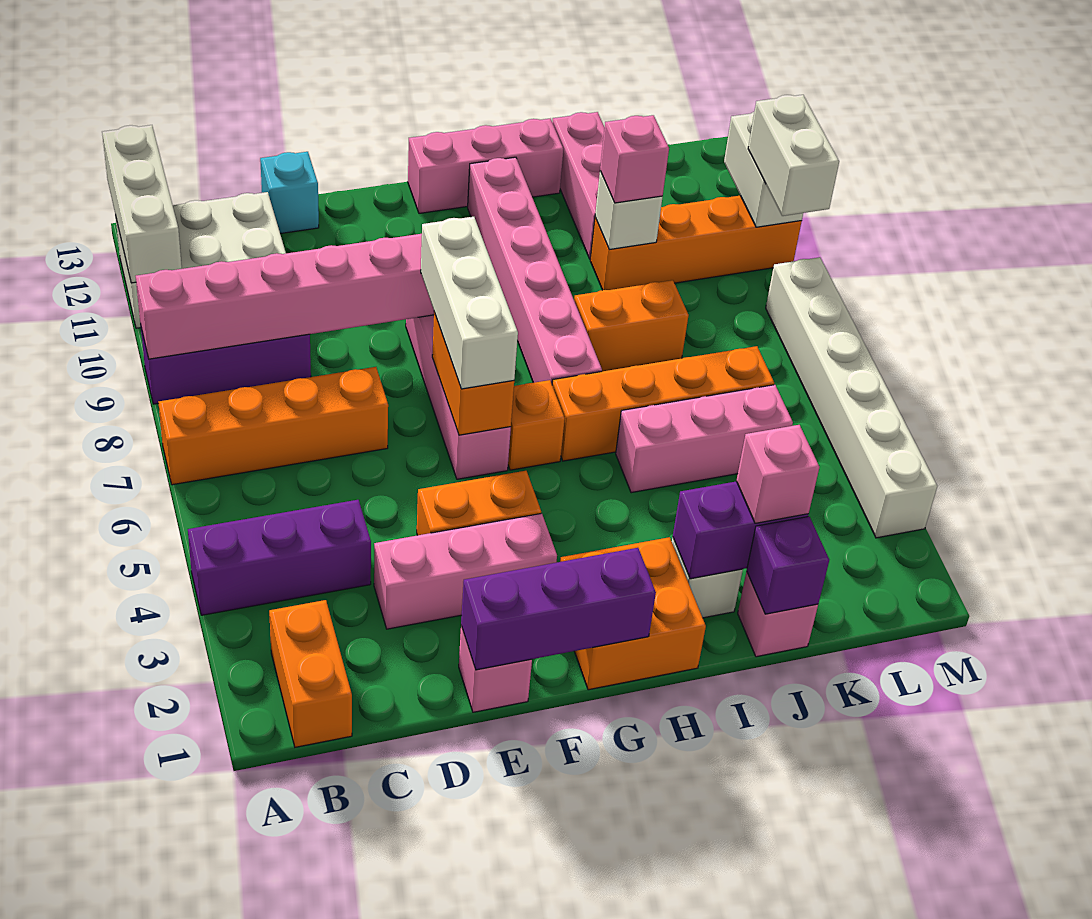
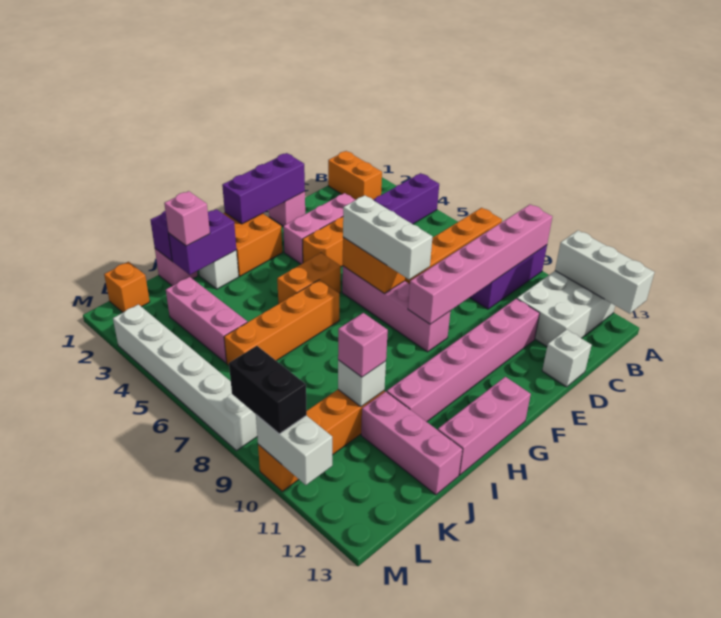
cyan 1x1 brick [260,152,319,234] -> white 1x1 brick [542,329,592,387]
orange 1x1 brick [508,380,565,470] -> orange 1x1 brick moved to [104,262,150,312]
pink 1x6 brick [468,157,602,383] -> pink 1x6 brick turned to [387,299,540,422]
pink 1x3 brick [616,385,793,493] -> pink 1x3 brick turned to [166,277,247,363]
orange 1x2 brick [574,280,689,371] -> orange 1x2 brick moved to [277,253,341,304]
white 1x2 brick [748,95,839,216] -> black 1x2 brick [229,346,307,434]

